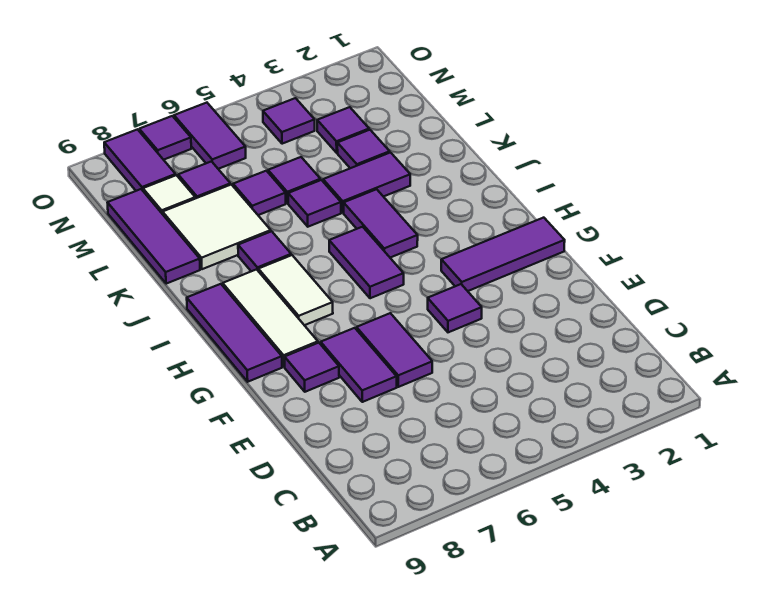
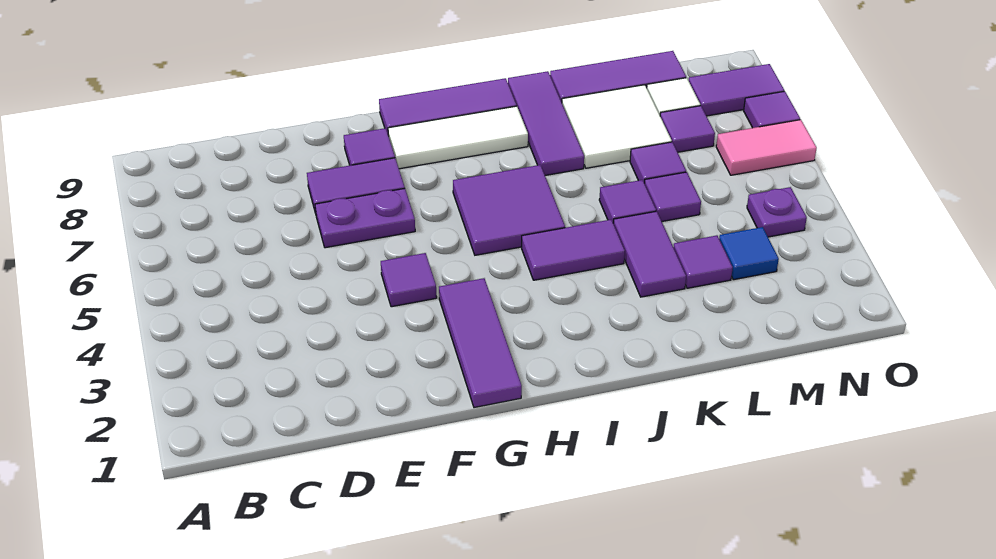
purple 1x2 tile [357,313,432,387] -> purple 1x2 plate [315,188,415,248]
purple 1x2 tile [329,227,404,298] -> purple 2x2 tile [453,165,565,255]
white 1x2 tile [258,255,333,325] -> none
purple 1x1 tile [238,231,291,271] -> purple 1x3 tile [508,71,584,175]
purple 1x1 tile [317,107,369,153] -> blue 1x1 tile [719,227,779,280]
purple 1x1 tile [263,98,315,144] -> purple 1x1 plate [747,187,807,237]
purple 1x2 tile [174,103,246,169] -> pink 1x2 tile [716,120,817,175]

